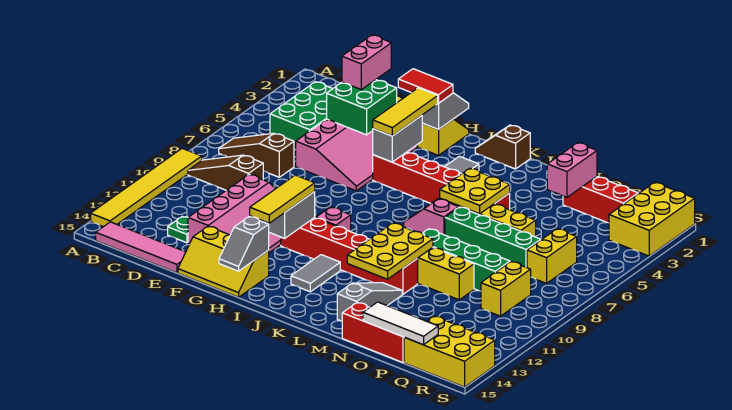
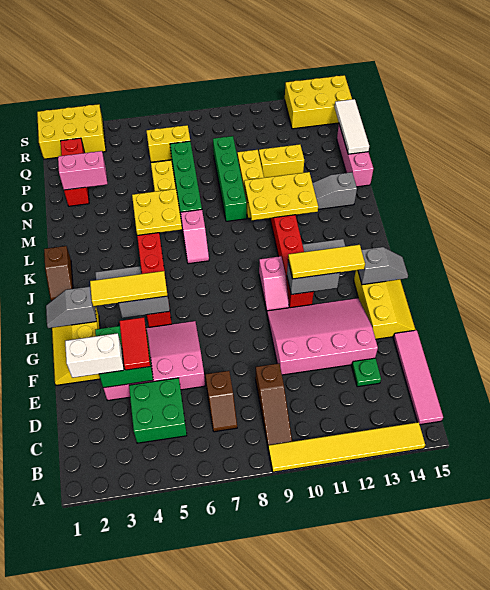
brown 1x3 slope [219,133,294,177] -> brown 1x2 slope [205,371,237,432]
green 2x3 brick [270,82,333,150] -> green 2x2 brick [129,378,187,443]
pink 1x2 brick [342,35,391,90] -> white 1x2 brick [65,333,124,378]
red 1x2 tile [398,69,453,103] -> red 1x2 tile moved to [120,317,150,370]
red 1x3 brick [342,303,404,363] -> pink 1x3 brick [337,125,373,187]
yellow 1x2 brick [481,262,531,316] -> yellow 1x2 brick moved to [259,144,304,178]
yellow 2x3 brick [404,316,495,387] -> yellow 2x3 brick turned to [285,75,352,129]

